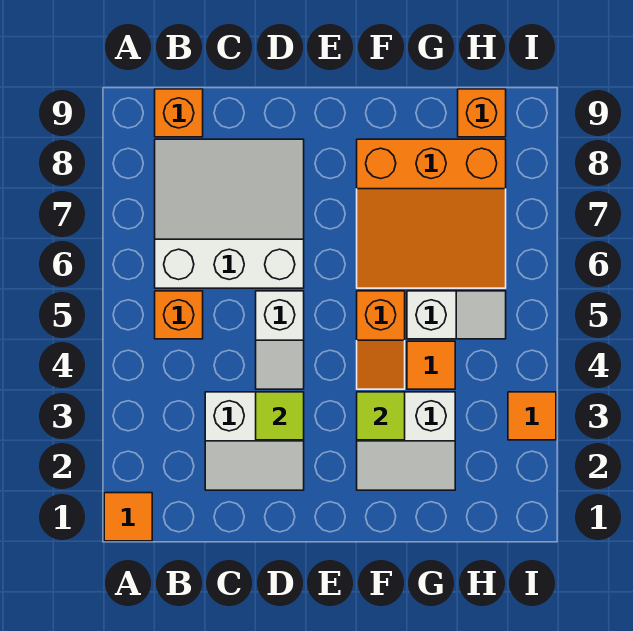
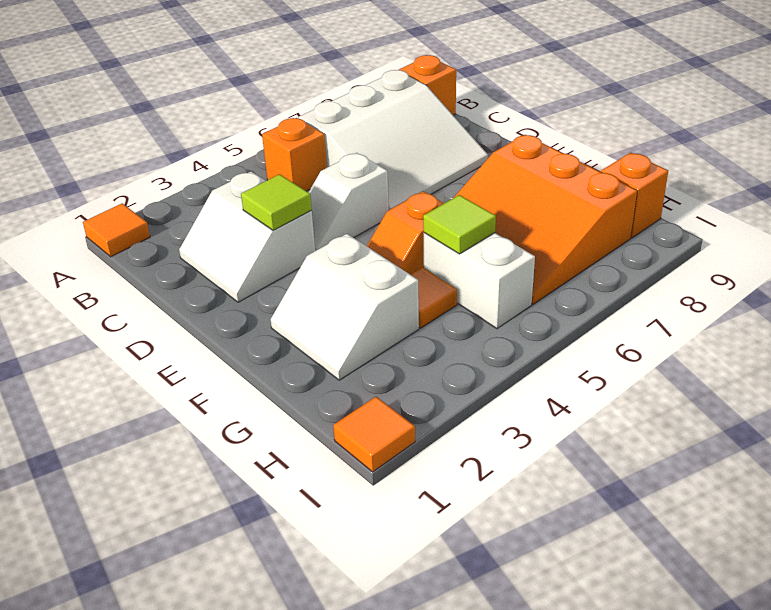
white 3x3 slope [155,139,304,288] -> white 3x3 slope turned to [298,70,488,210]
lime 1x1 tile [357,392,405,440] -> lime 1x1 tile moved to [423,195,496,254]
white 1x2 slope [407,291,506,339] -> white 1x2 brick [424,233,535,329]
orange 1x1 tile [508,392,556,440] -> orange 1x1 tile moved to [333,397,415,472]

